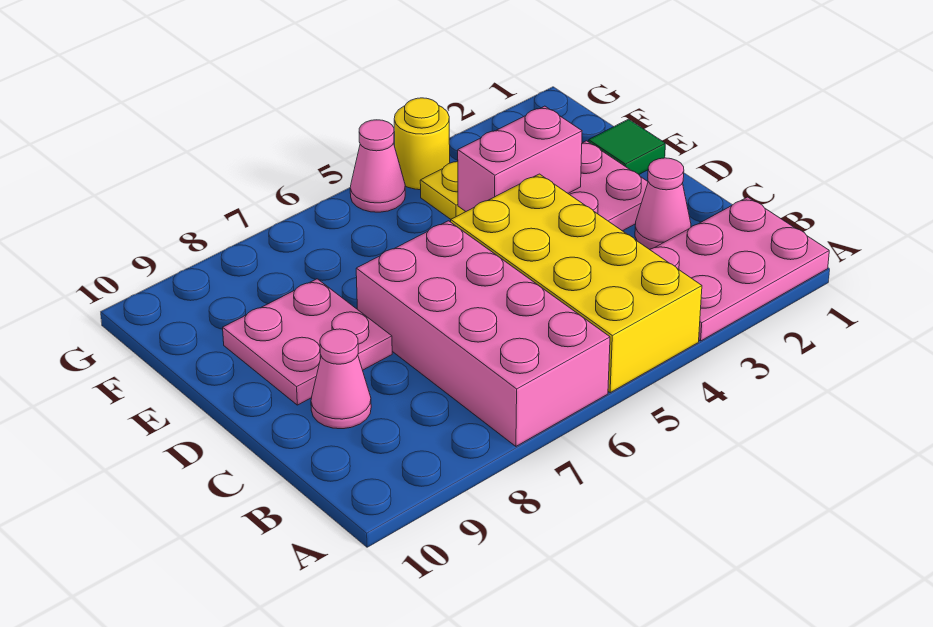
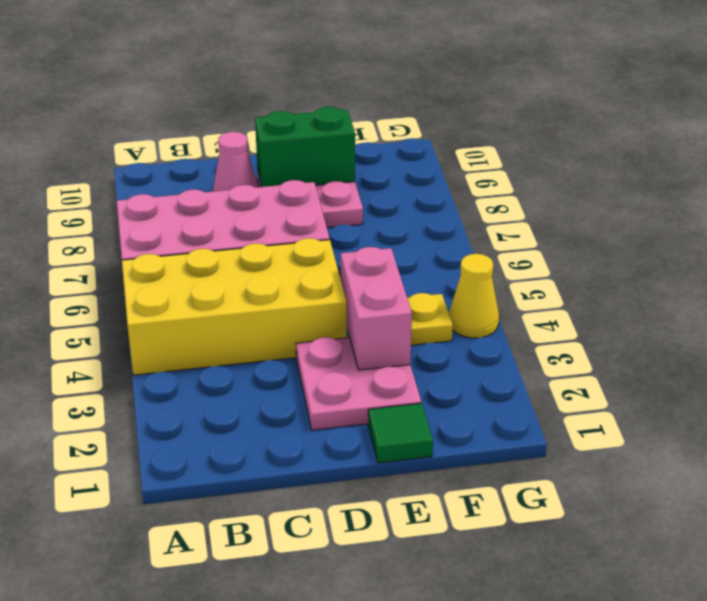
pink 2x3 plate [650,197,829,341] -> none
pink 1x1 cone [635,158,691,250] -> none
none -> green 1x2 brick [255,107,355,187]
yellow 1x1 round brick [394,98,450,190] -> yellow 1x1 cone [449,254,499,338]
pink 1x1 cone [350,120,405,212] -> none

